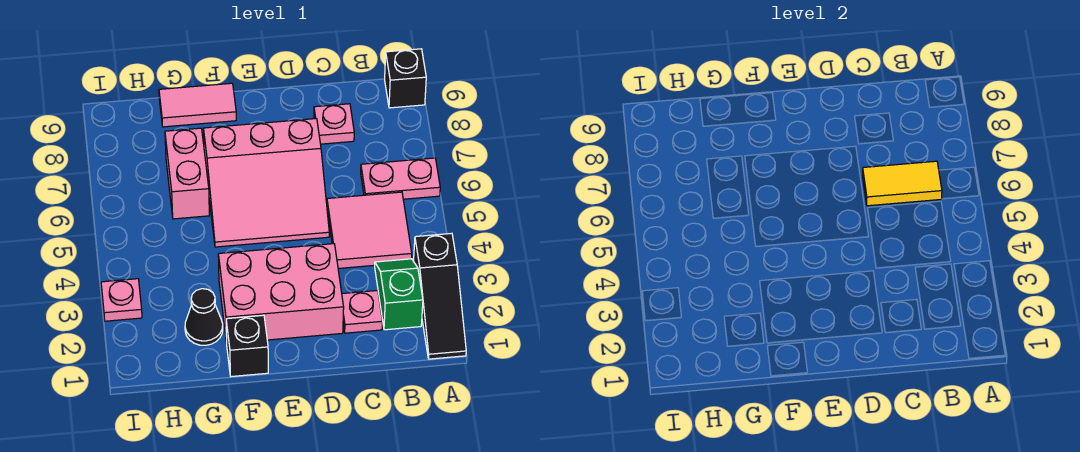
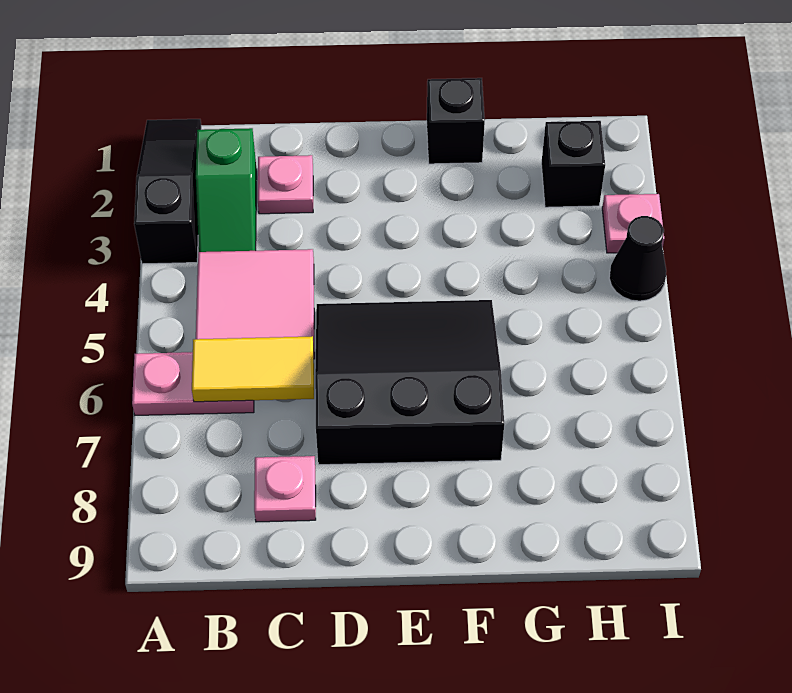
black 1x1 brick [385,49,426,108] -> black 1x1 brick moved to [541,121,605,207]
pink 2x3 brick [218,244,344,343] -> none
pink 3x3 slope [203,119,329,247] -> black 3x3 slope [315,300,504,465]
pink 1x2 tile [159,83,236,127] -> none
black 1x1 cone [185,289,223,345] -> black 1x1 cone moved to [609,216,666,301]
pink 1x2 brick [165,128,209,219] -> none

